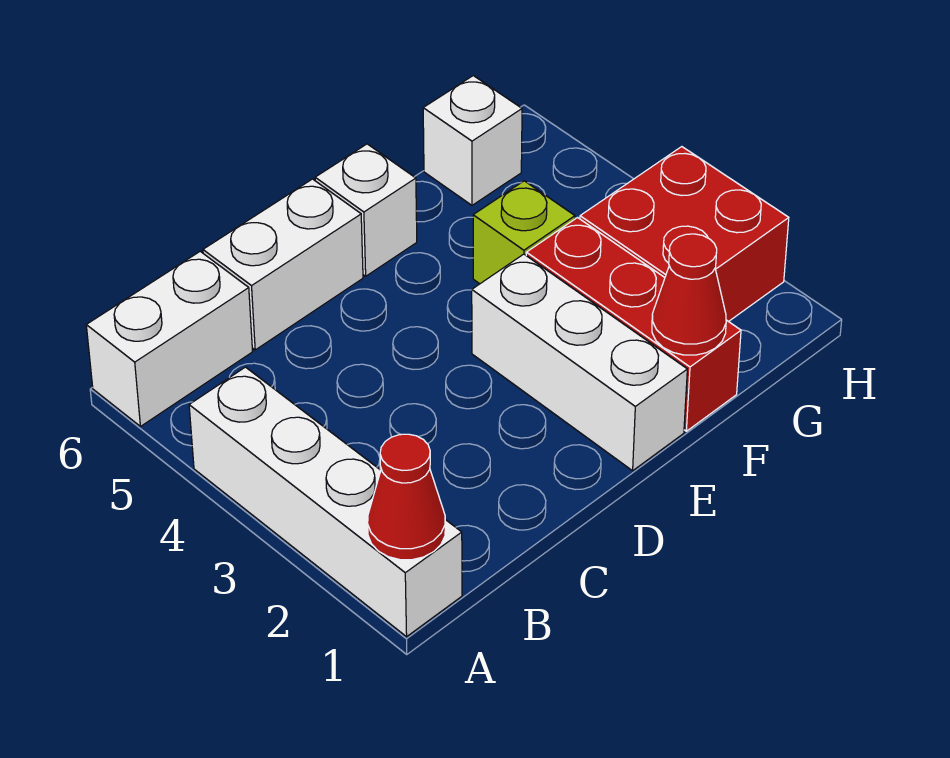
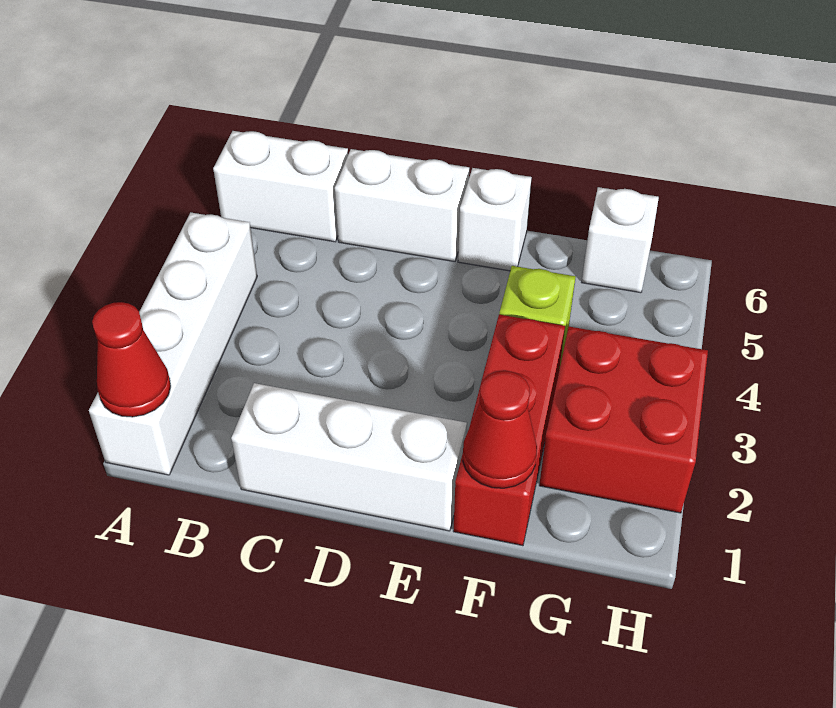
white 1x3 brick [472,254,687,471] -> white 1x3 brick turned to [231,383,467,531]

